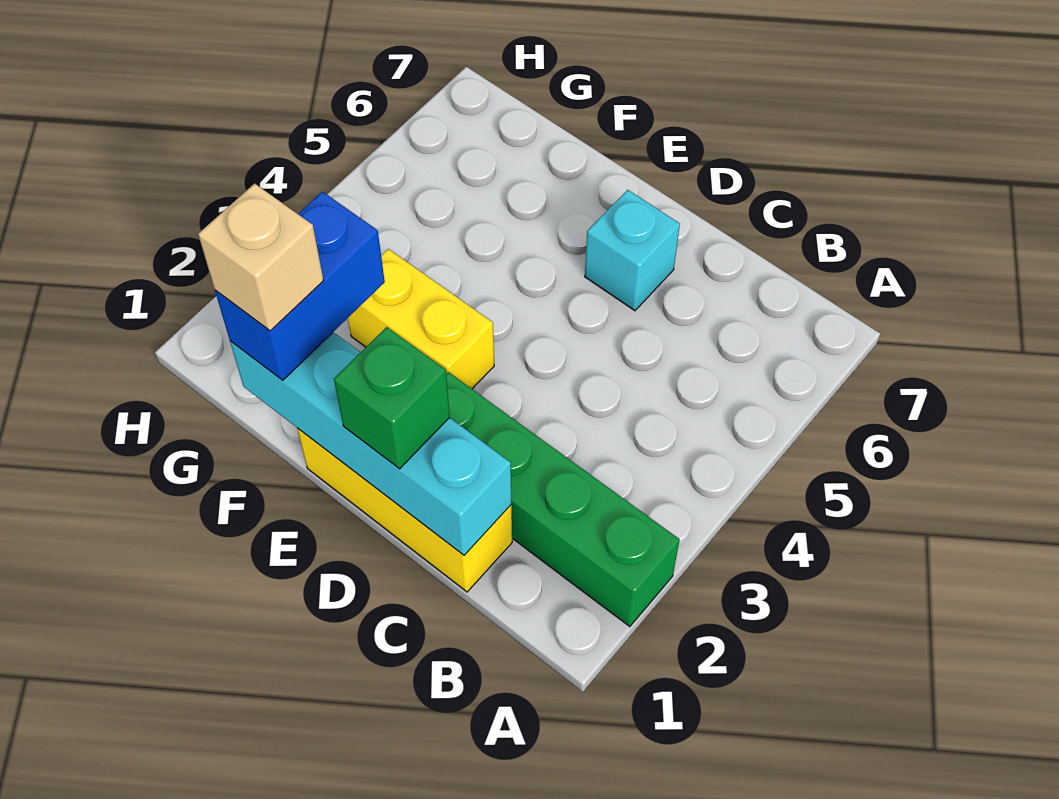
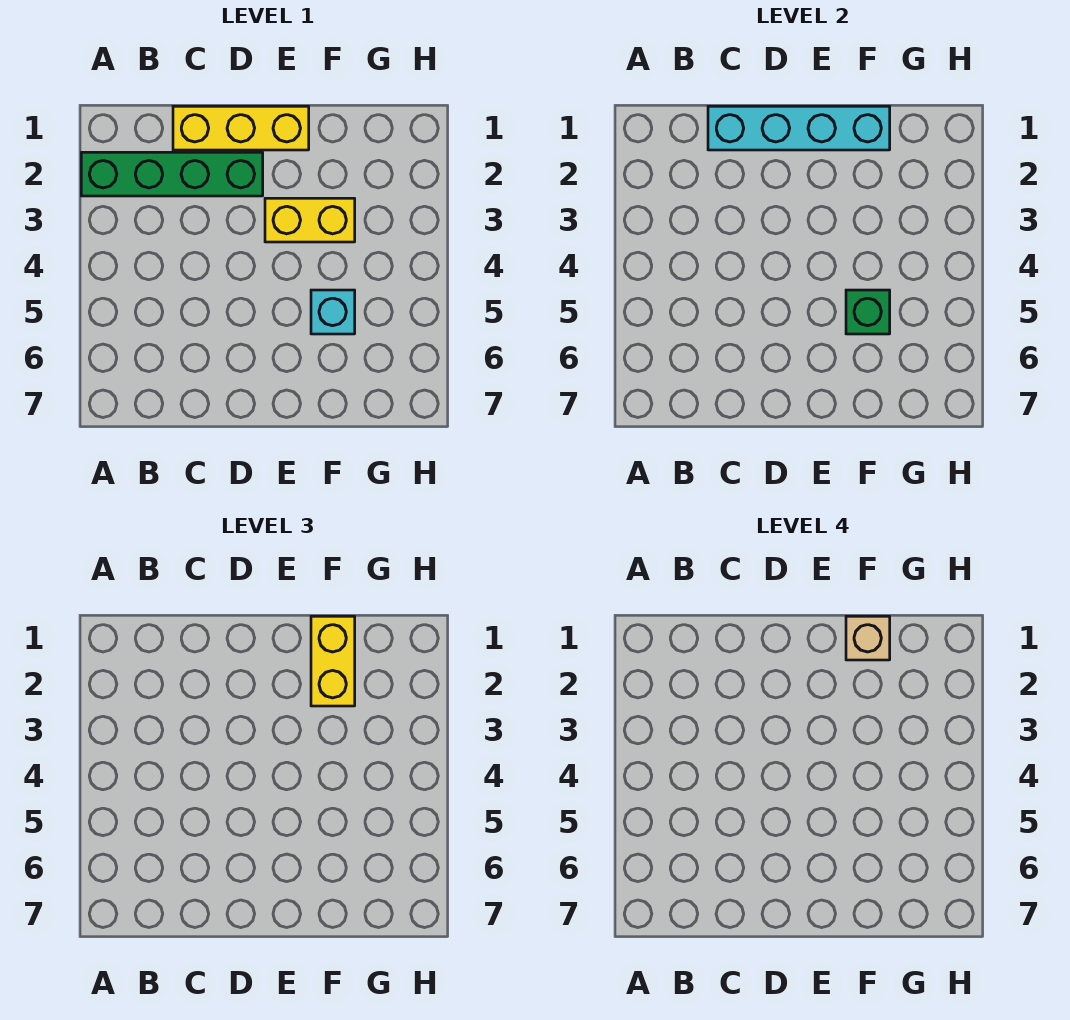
green 1x1 brick [334,327,450,469] -> green 1x1 brick moved to [846,290,890,334]
cyan 1x1 brick [585,190,680,311] -> cyan 1x1 brick moved to [311,290,355,334]
blue 1x2 brick [215,192,385,380] -> yellow 1x2 brick [311,616,355,706]

